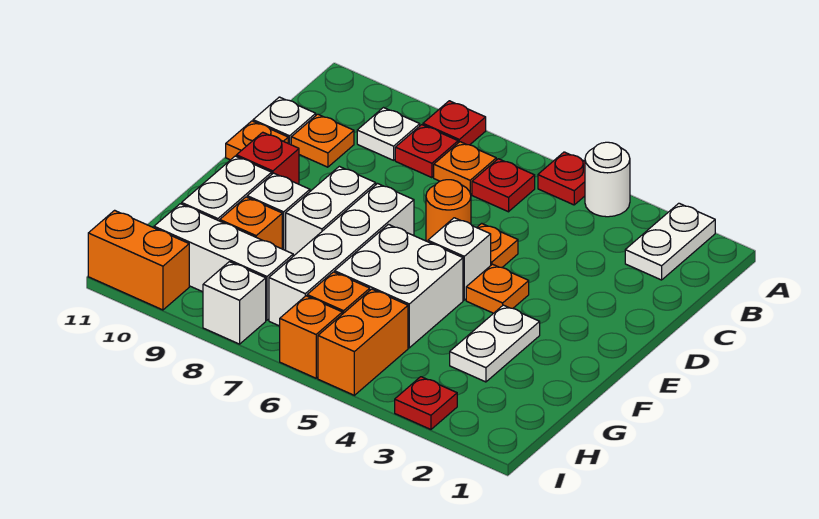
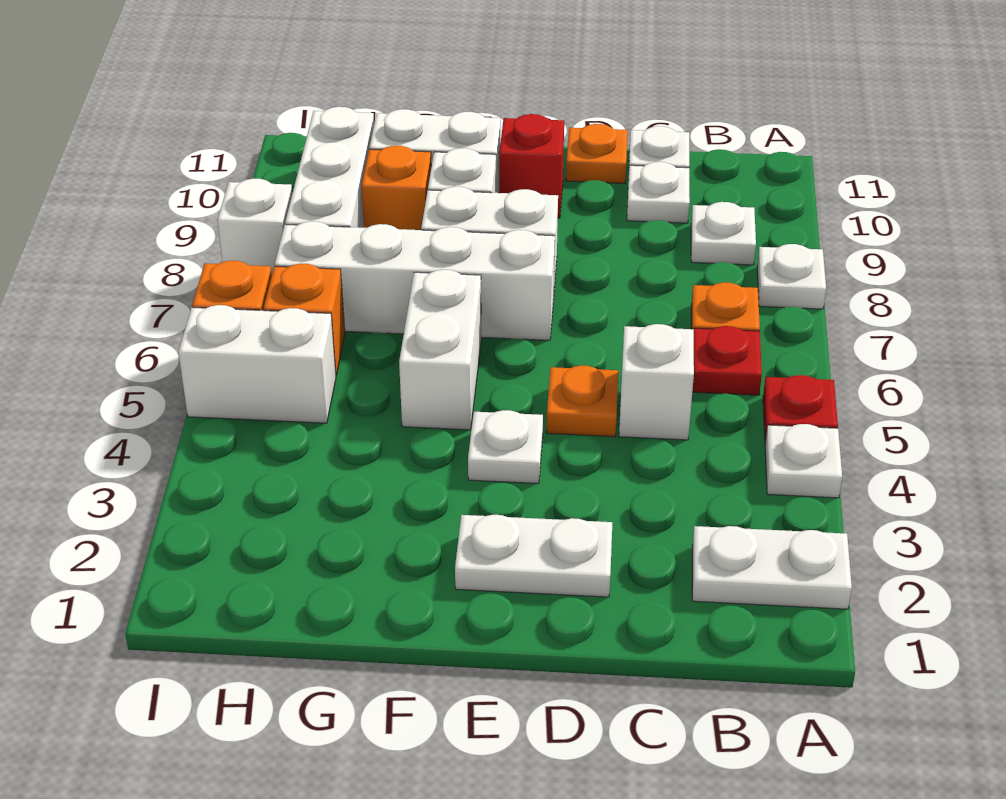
white 1x1 round brick [585,142,630,217] -> white 1x1 plate [765,424,842,498]
red 1x1 plate [423,101,486,145] -> white 1x1 plate [757,244,826,309]
red 1x1 plate [395,125,458,178] -> none
orange 1x1 plate [291,114,354,167] -> white 1x1 plate [627,162,690,223]
orange 1x1 round brick [426,180,471,242] -> none
orange 1x1 plate [466,264,529,313] -> white 1x1 plate [468,410,543,484]
white 1x1 brick [428,218,491,300] -> white 1x1 brick moved to [619,324,694,440]
white 1x2 plate [450,305,540,382] -> white 1x2 plate moved to [455,515,612,597]
white 2x2 brick [335,224,463,348] -> white 1x2 brick [399,270,482,430]
orange 1x2 brick [318,289,408,395] -> white 1x2 brick [178,305,336,423]
red 1x1 plate [395,377,457,429] -> none
orange 1x2 brick [88,210,189,310] -> none

